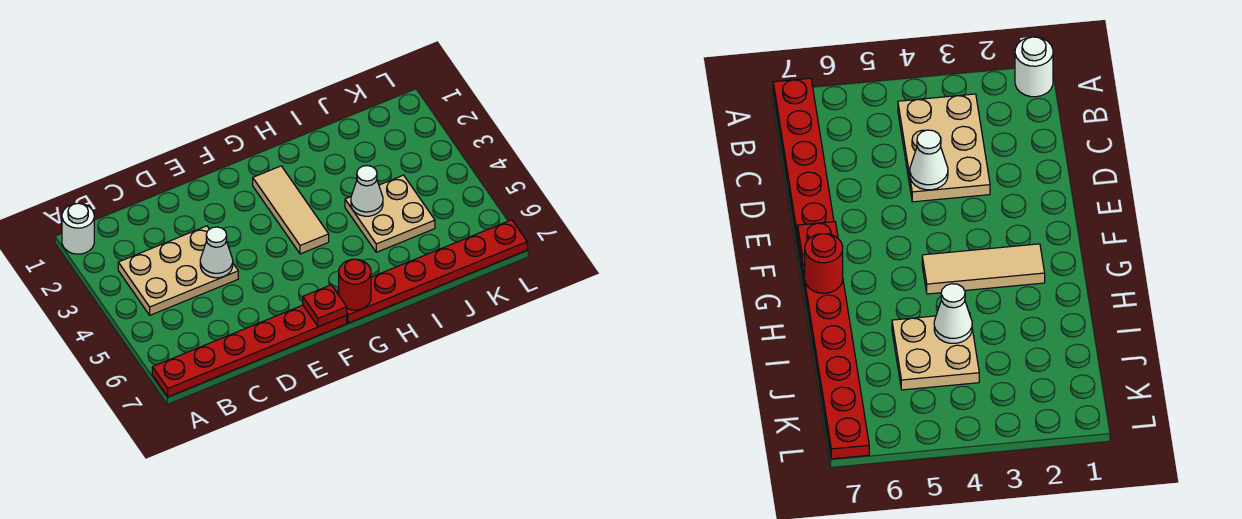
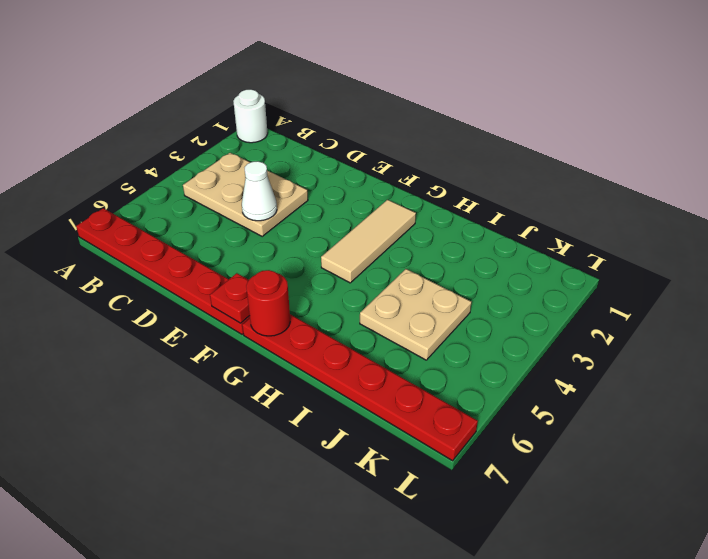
white 1x1 cone [351,166,383,216] -> none

